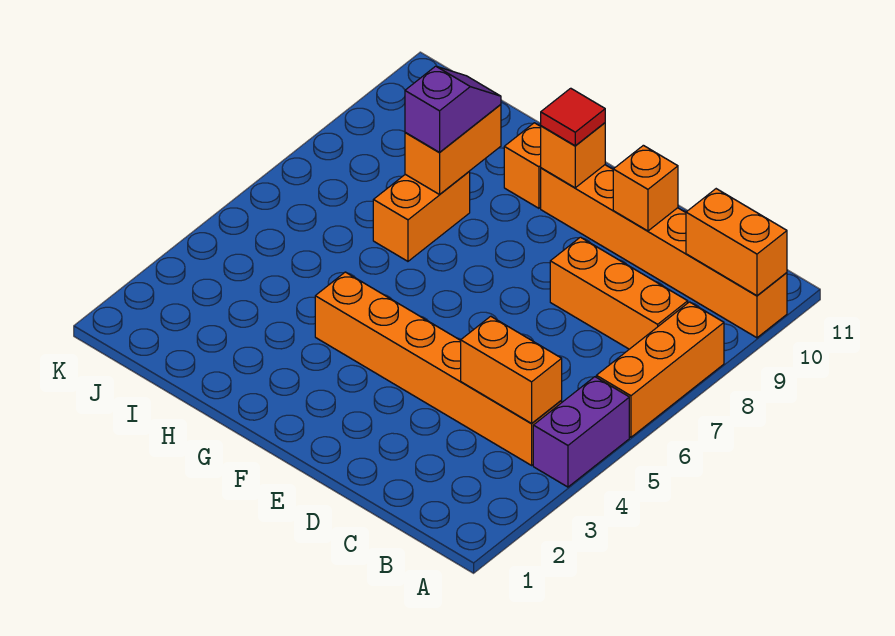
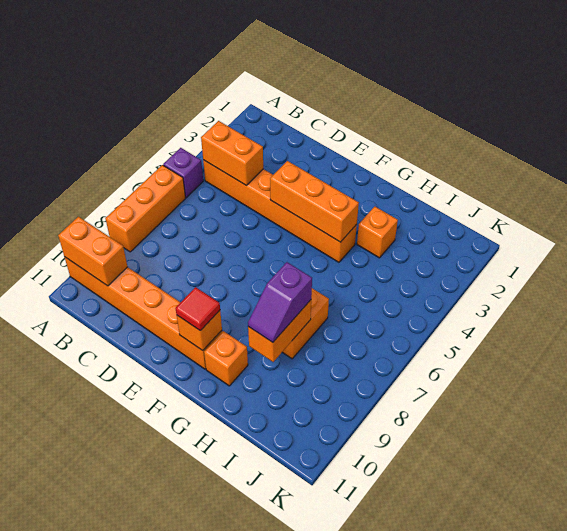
purple 1x2 brick [533,377,629,487] -> purple 1x1 brick [163,148,203,197]
orange 1x3 brick [550,237,688,349] -> orange 1x3 brick moved to [270,161,359,242]
orange 1x1 brick [613,145,678,231] -> orange 1x1 brick moved to [357,207,398,258]

